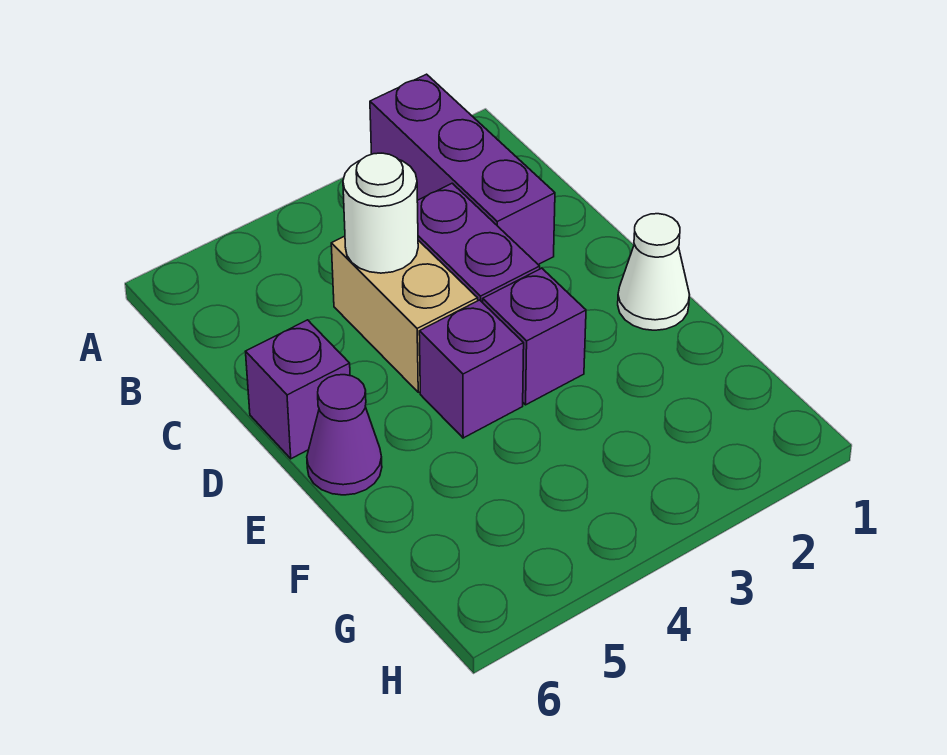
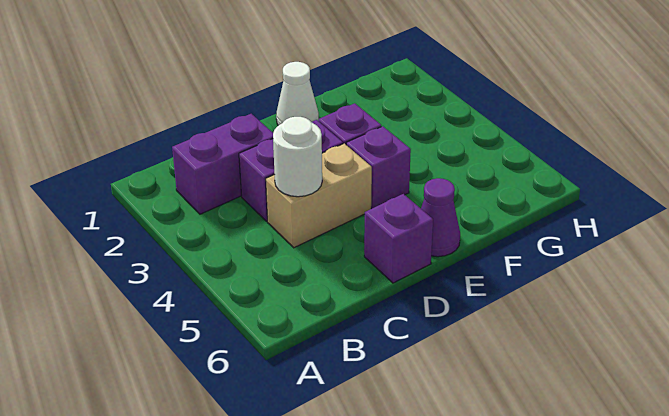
purple 1x3 brick [370,74,555,265] -> purple 1x2 brick [172,114,273,214]

